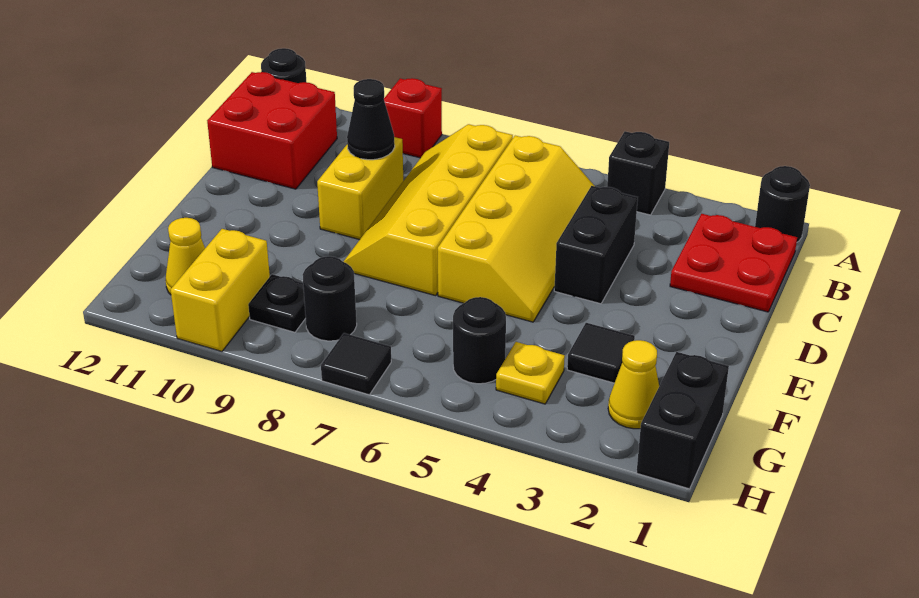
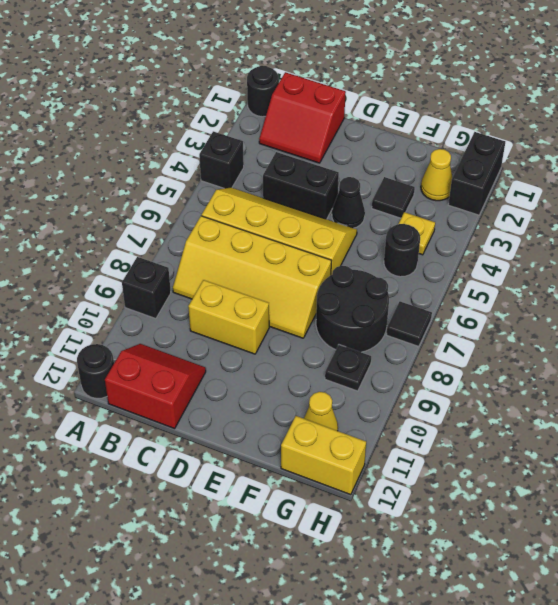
red 1x1 brick [384,78,442,158] -> black 1x1 brick [122,257,171,319]
red 2x2 plate [670,214,797,312] -> red 2x2 slope [259,72,346,163]
red 2x2 brick [207,72,337,189] -> red 2x2 slope [105,344,206,429]
black 1x1 cone [347,79,395,160] -> black 1x1 cone moved to [332,177,365,228]
black 1x2 brick [637,352,729,489] -> black 1x2 brick turned to [448,132,505,215]
black 1x1 round brick [303,256,357,341] -> black 2x2 round brick [316,266,389,352]
yellow 1x2 brick [171,229,270,351] -> yellow 1x2 brick moved to [281,416,366,495]

